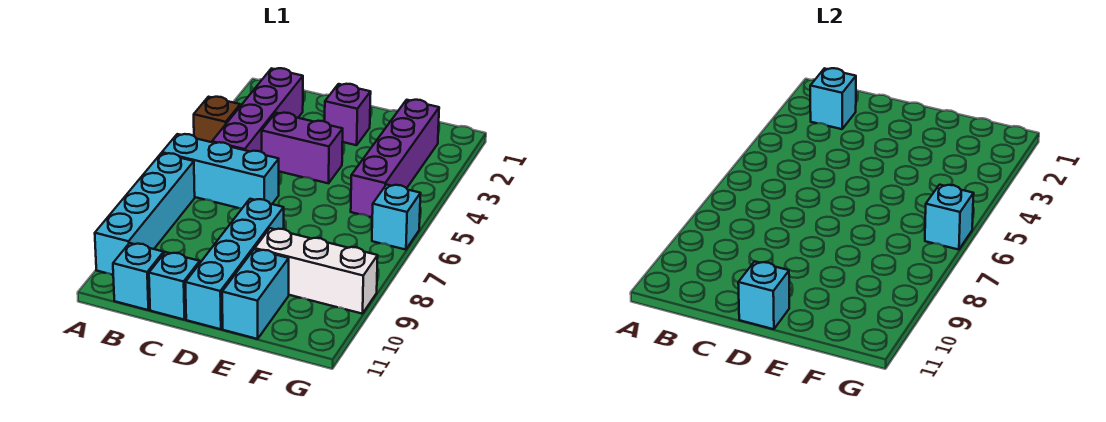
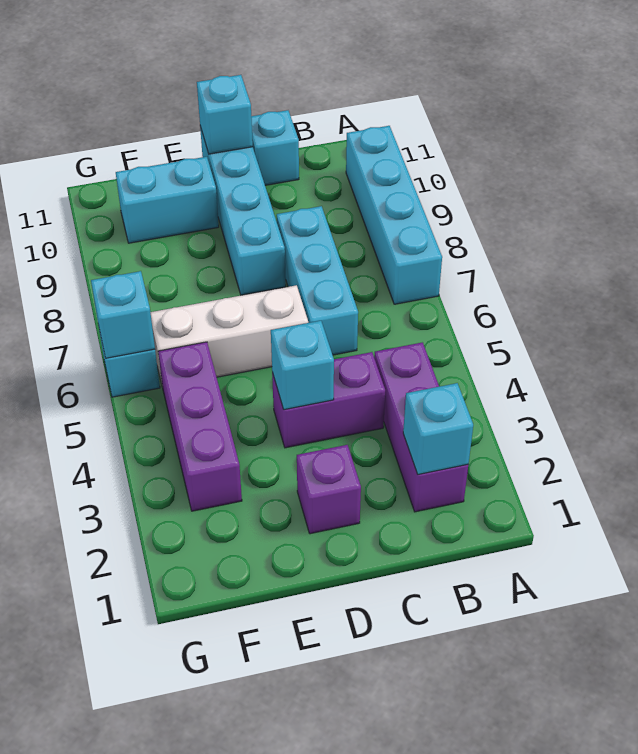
brown 1x1 brick [194,97,240,142] -> none
cyan 1x3 brick [162,134,279,208] -> cyan 1x3 brick turned to [277,206,358,355]
purple 1x4 brick [212,68,303,152] -> purple 1x3 brick [374,342,468,512]
cyan 1x1 brick [113,243,164,310] -> cyan 1x1 brick moved to [271,321,334,410]
white 1x3 brick [255,228,378,314] -> white 1x3 brick moved to [150,285,308,384]
cyan 1x2 brick [222,249,289,339] -> cyan 1x2 brick turned to [116,157,219,243]
purple 1x4 brick [351,100,439,217] -> purple 1x3 brick [158,342,242,511]

